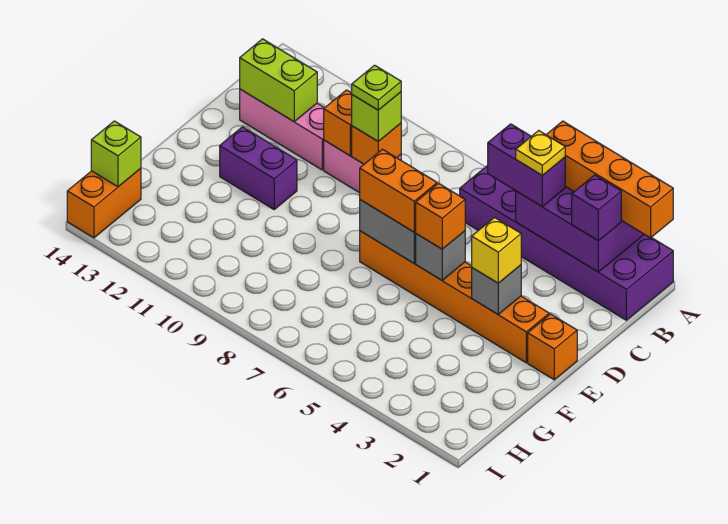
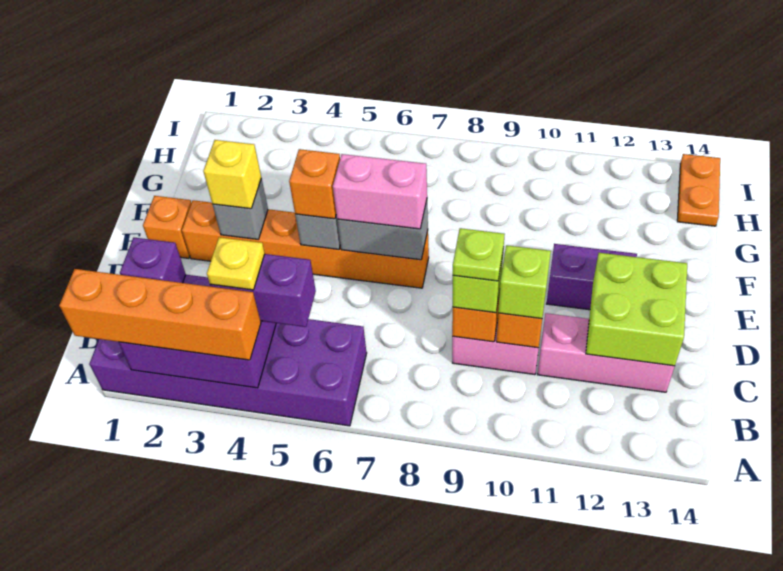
lime 1x2 brick [240,39,317,122] -> lime 2x2 brick [586,253,687,366]
orange 1x2 brick [360,149,437,232] -> pink 1x2 brick [333,154,427,229]
orange 1x2 brick [67,168,141,238] -> orange 1x2 plate [677,154,720,226]
lime 1x1 brick [91,121,141,187] -> lime 1x1 brick moved to [498,245,551,319]

